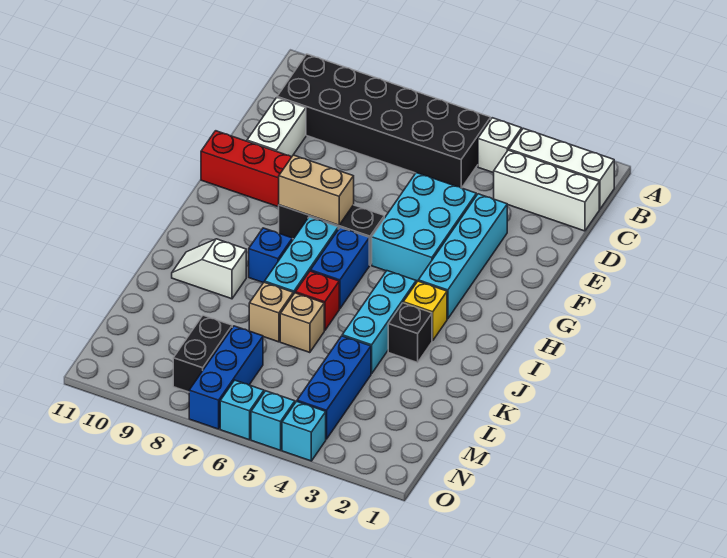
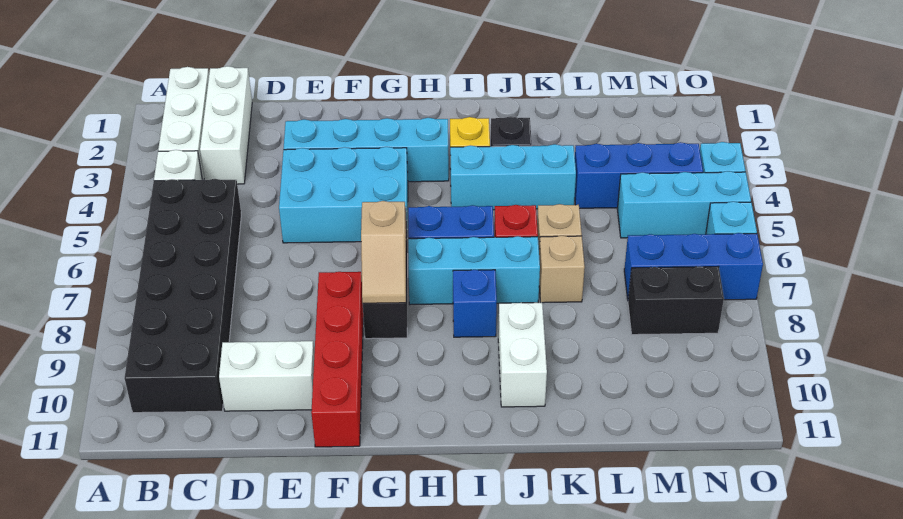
tan 1x2 brick [279,155,354,225] -> tan 1x2 slope [361,201,406,303]
white 1x2 slope [172,239,246,299] -> white 1x2 brick [498,303,547,407]
cyan 1x1 brick [251,391,295,450] -> cyan 1x3 brick [617,171,751,238]

